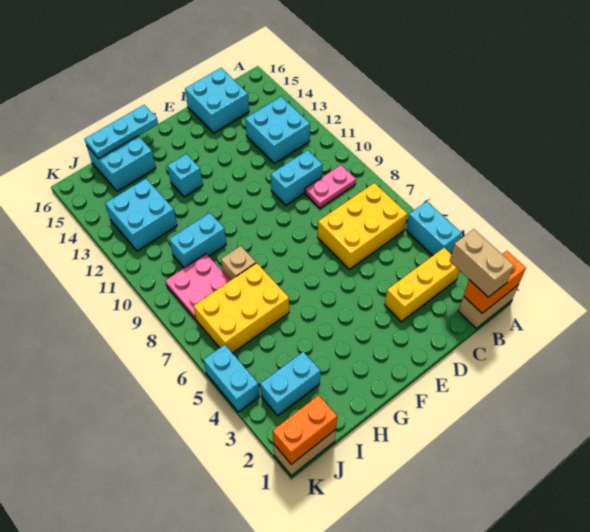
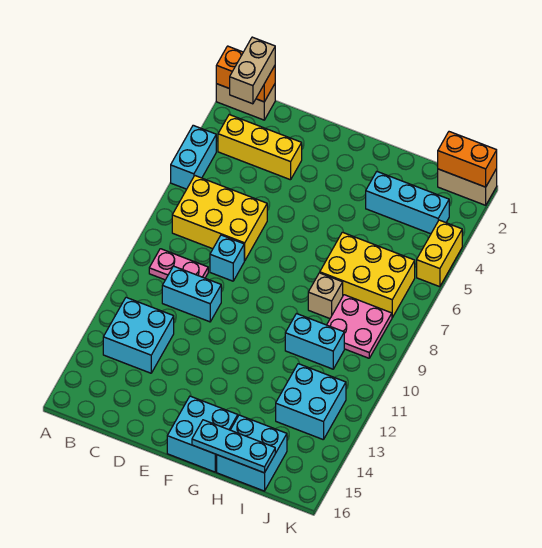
cyan 2x2 brick [185,68,249,133] -> cyan 2x2 brick moved to [167,396,238,472]
cyan 1x1 brick [168,154,203,197] -> cyan 1x1 brick moved to [210,235,244,281]
cyan 1x2 brick [260,352,320,416] -> cyan 1x3 brick [366,171,449,234]
cyan 1x2 brick [204,345,259,412] -> yellow 1x2 brick [417,220,462,287]

